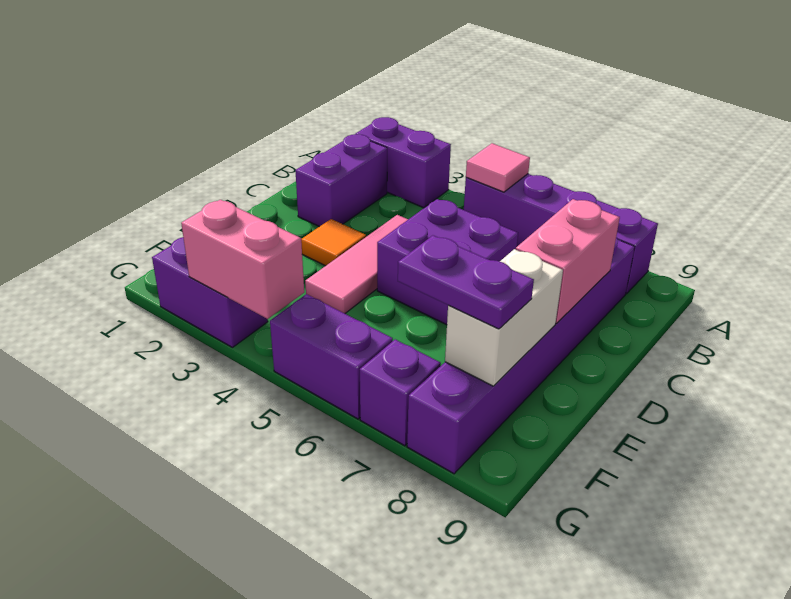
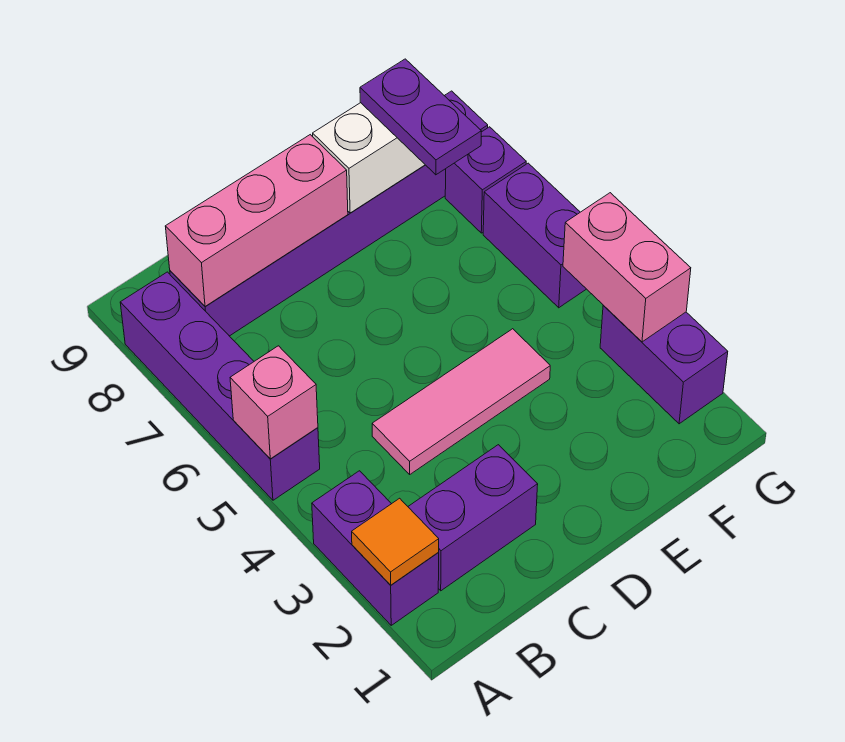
pink 1x1 tile [466,143,530,192] -> pink 1x1 brick [230,346,318,459]
purple 2x2 brick [377,199,518,325] -> none
pink 1x2 brick [516,199,620,323] -> pink 1x3 brick [165,135,348,306]
orange 1x1 tile [301,219,366,266] -> orange 1x1 tile moved to [352,498,439,585]

